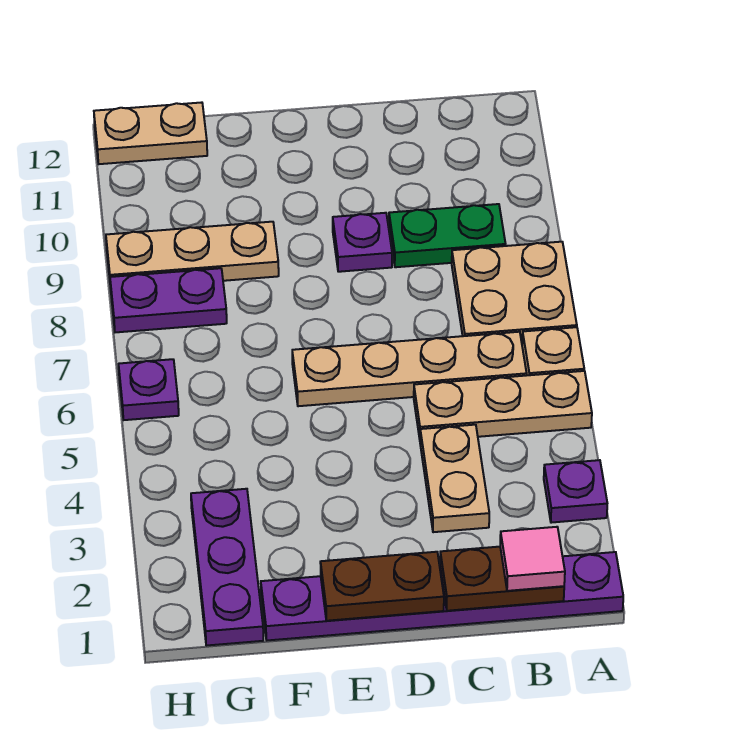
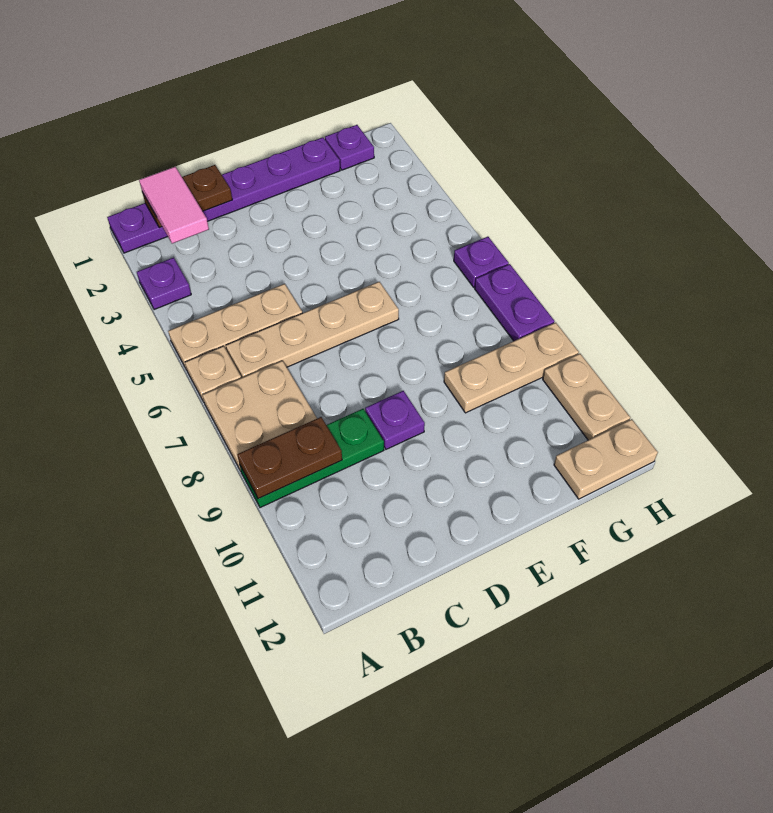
pink 1x1 tile [500,527,565,591] -> pink 1x2 tile [139,167,209,244]
green 1x2 plate [389,204,506,267] -> green 1x3 plate [240,409,384,508]
tan 1x2 plate [420,425,489,532] -> tan 1x2 plate moved to [543,354,630,440]
brown 1x2 plate [320,552,444,621] -> brown 1x2 plate moved to [237,417,342,499]
purple 1x3 plate [191,489,263,646] -> purple 1x1 plate [325,125,374,170]
purple 1x2 plate [110,268,227,332] -> purple 1x2 plate turned to [475,264,555,341]

